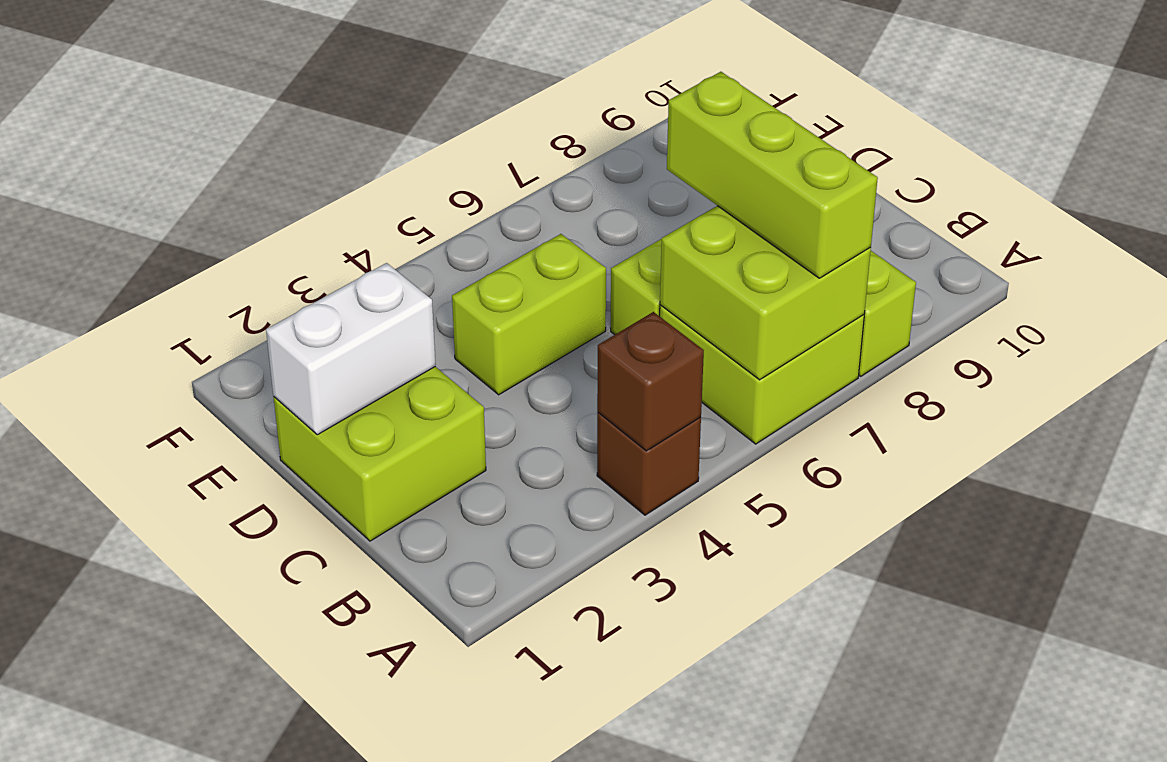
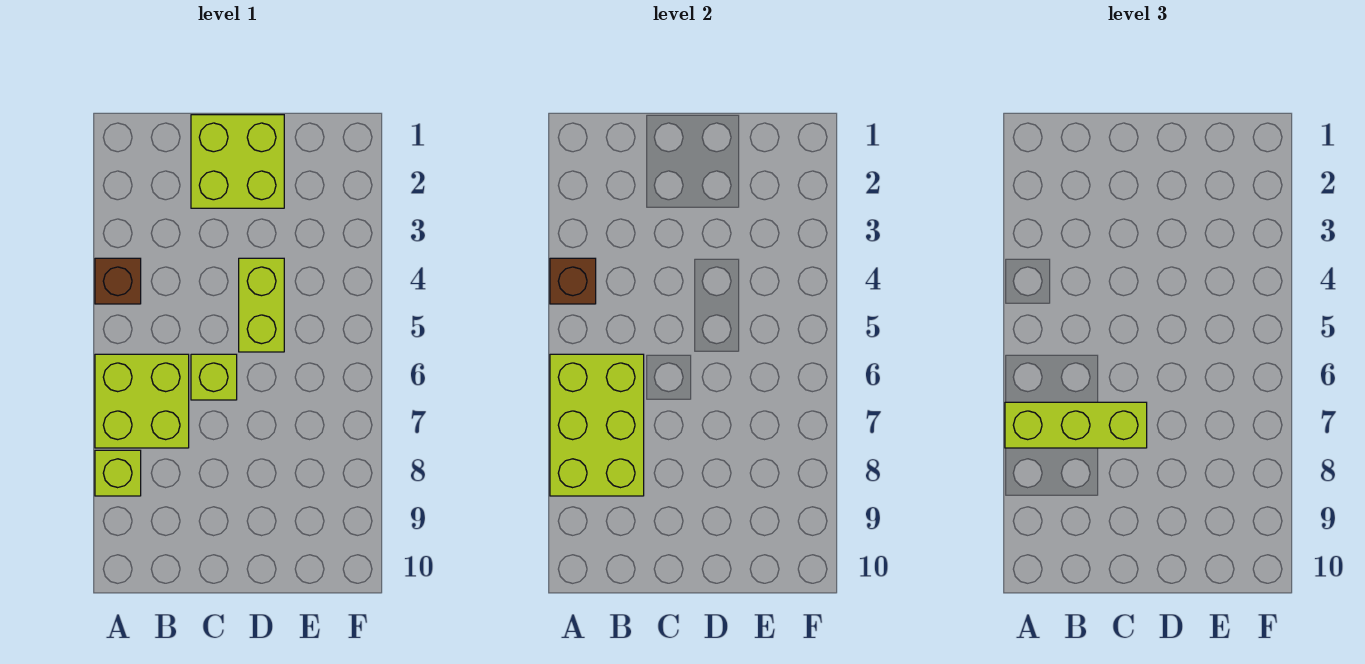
lime 2x2 brick [660,206,871,380] -> lime 2x3 brick [550,354,644,496]
white 1x2 brick [266,263,436,435] -> none

